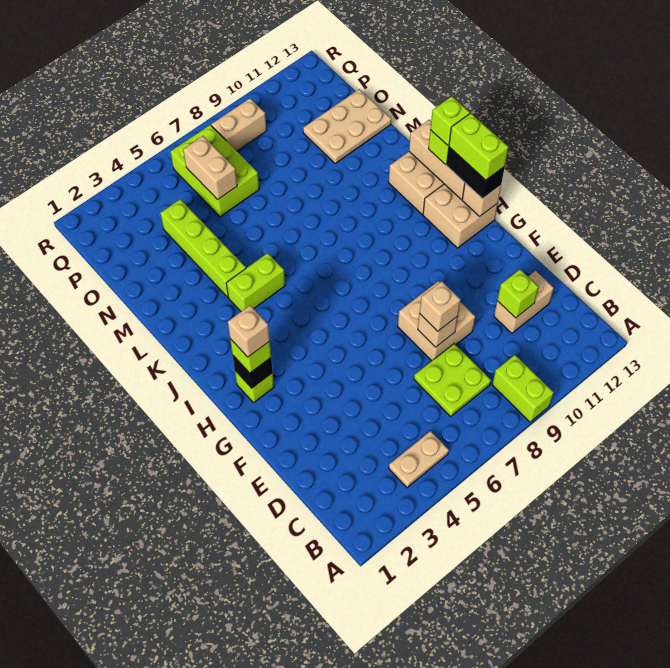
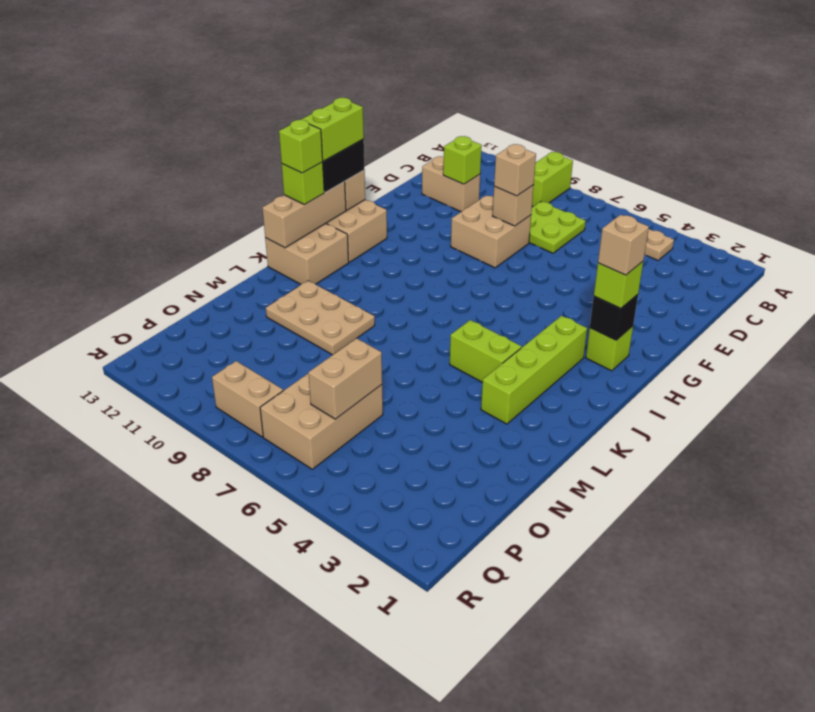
lime 1x4 brick [160,199,246,297] -> lime 1x4 brick moved to [481,316,587,424]
tan 2x3 plate [303,89,391,163] -> tan 2x3 plate moved to [266,281,375,355]
lime 2x3 brick [170,125,259,217] -> tan 2x3 brick [260,374,383,469]

